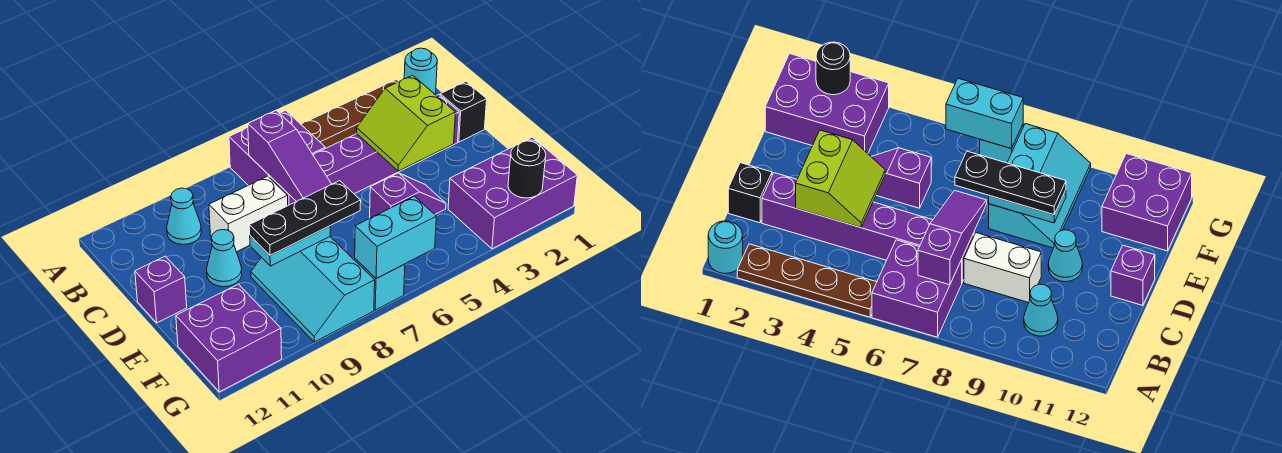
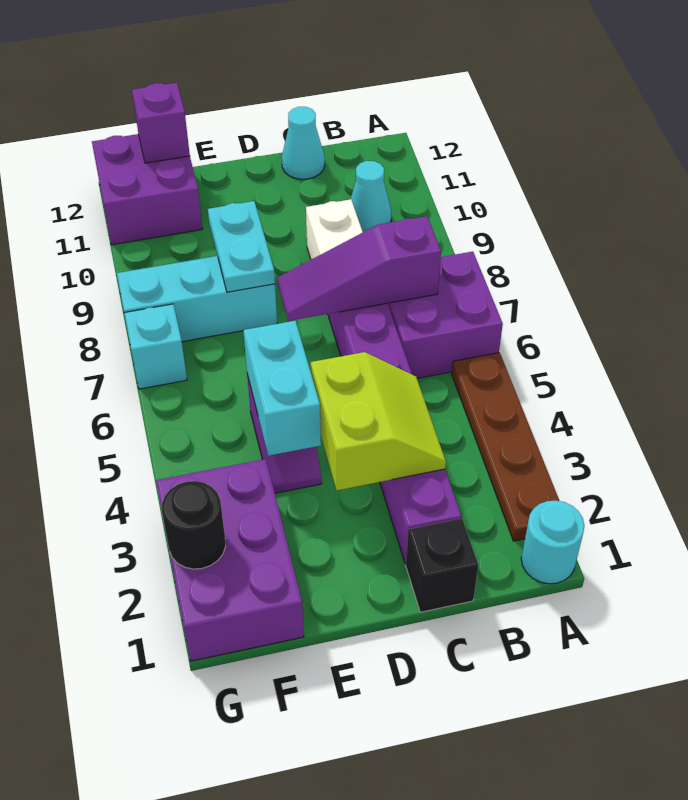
lime 2x2 slope [357,75,455,171] -> lime 2x2 slope turned to [311,352,446,490]
cyan 1x1 cone [207,230,242,287] -> cyan 1x1 cone moved to [282,107,325,179]
purple 1x1 brick [135,256,187,323] -> purple 1x1 brick moved to [132,83,190,163]
black 1x3 plate [249,181,361,255] -> none
cyan 1x2 brick [355,196,436,279] -> cyan 1x2 brick moved to [243,321,321,456]

